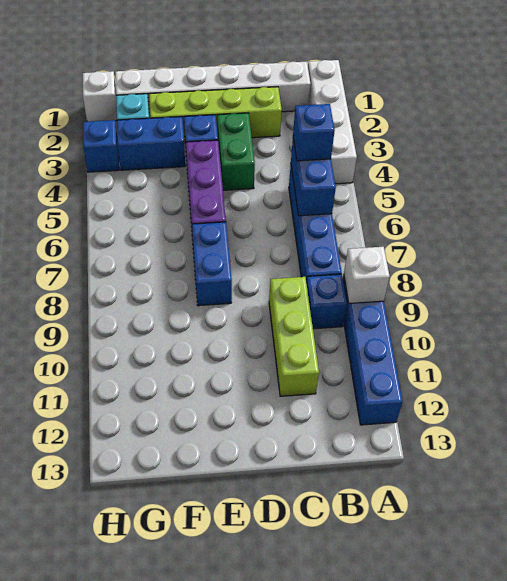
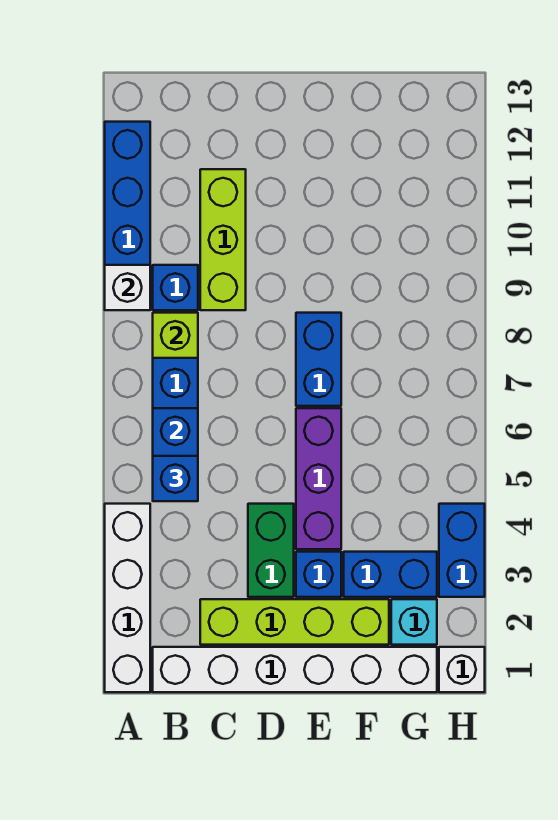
none -> lime 1x1 brick [153,313,198,358]
blue 1x1 brick [83,120,119,172] -> blue 1x2 brick [439,504,485,597]

